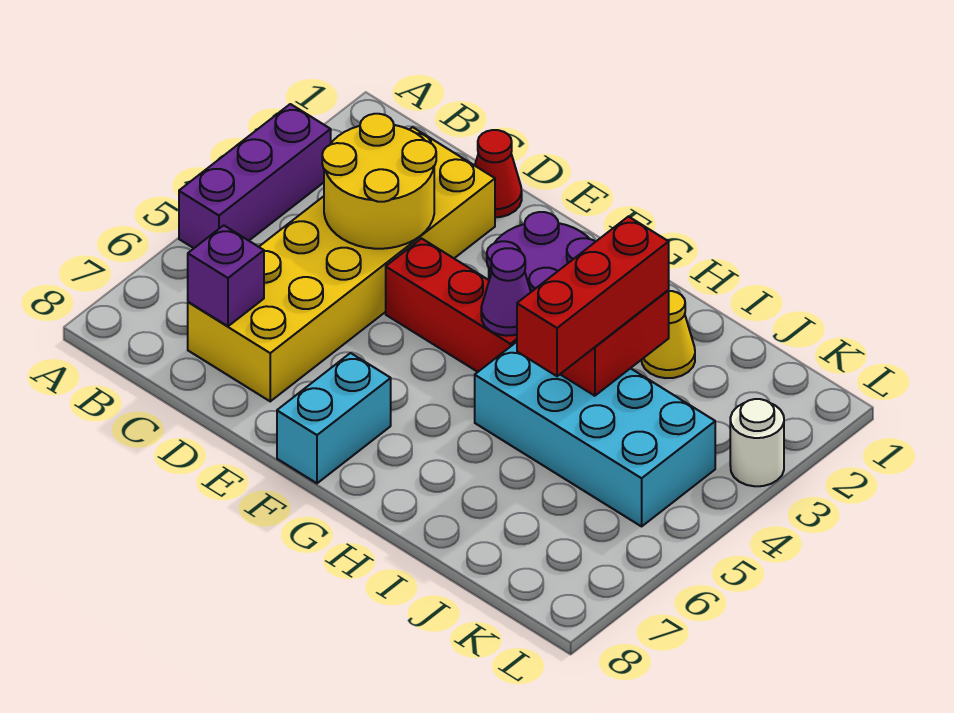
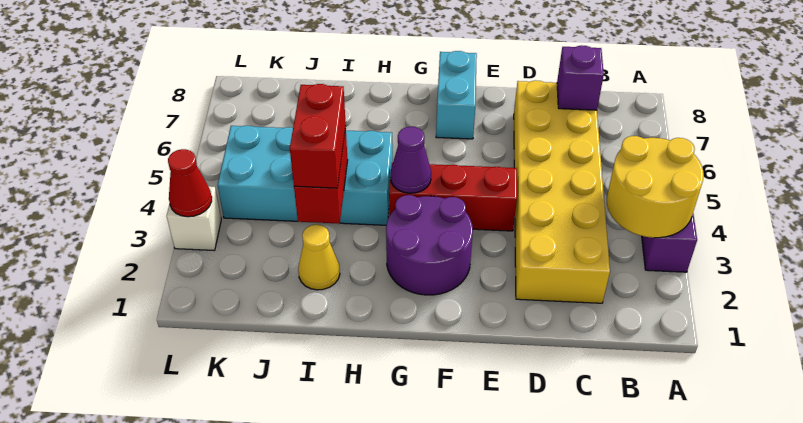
yellow 2x2 round brick [322,114,436,249] -> yellow 2x2 round brick moved to [607,136,704,238]
red 1x1 cone [475,130,522,217] -> red 1x1 cone moved to [168,149,212,217]
red 1x3 brick [517,217,669,376] -> red 1x2 brick [290,84,346,188]
white 1x1 round brick [730,399,784,486] -> white 1x1 brick [167,186,221,251]

